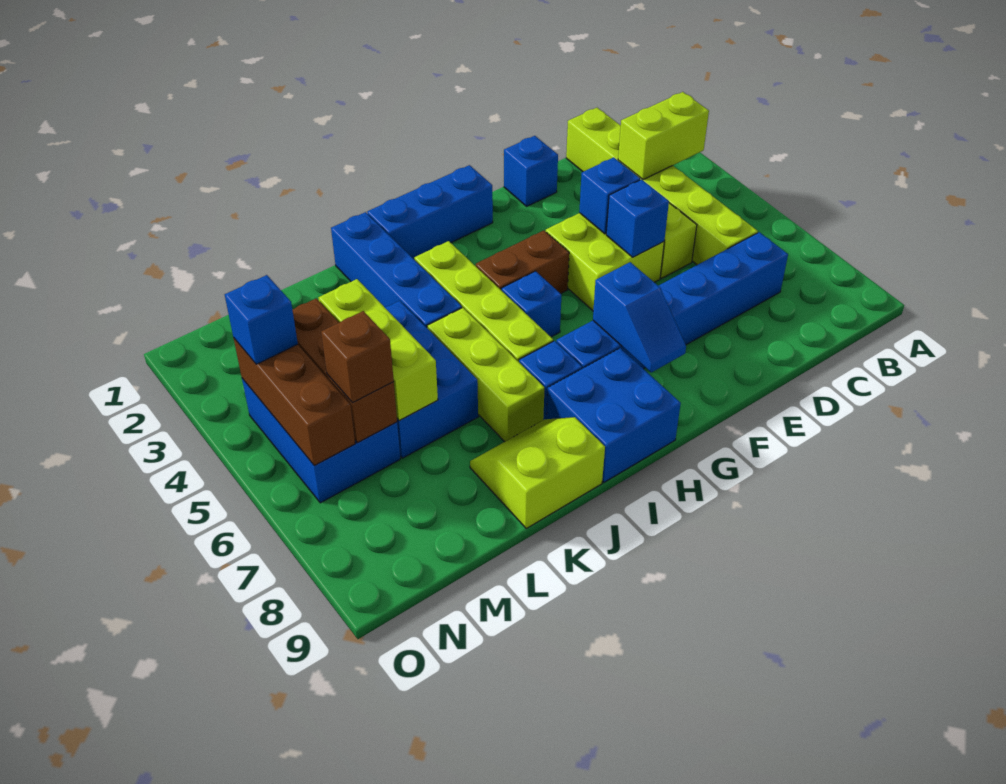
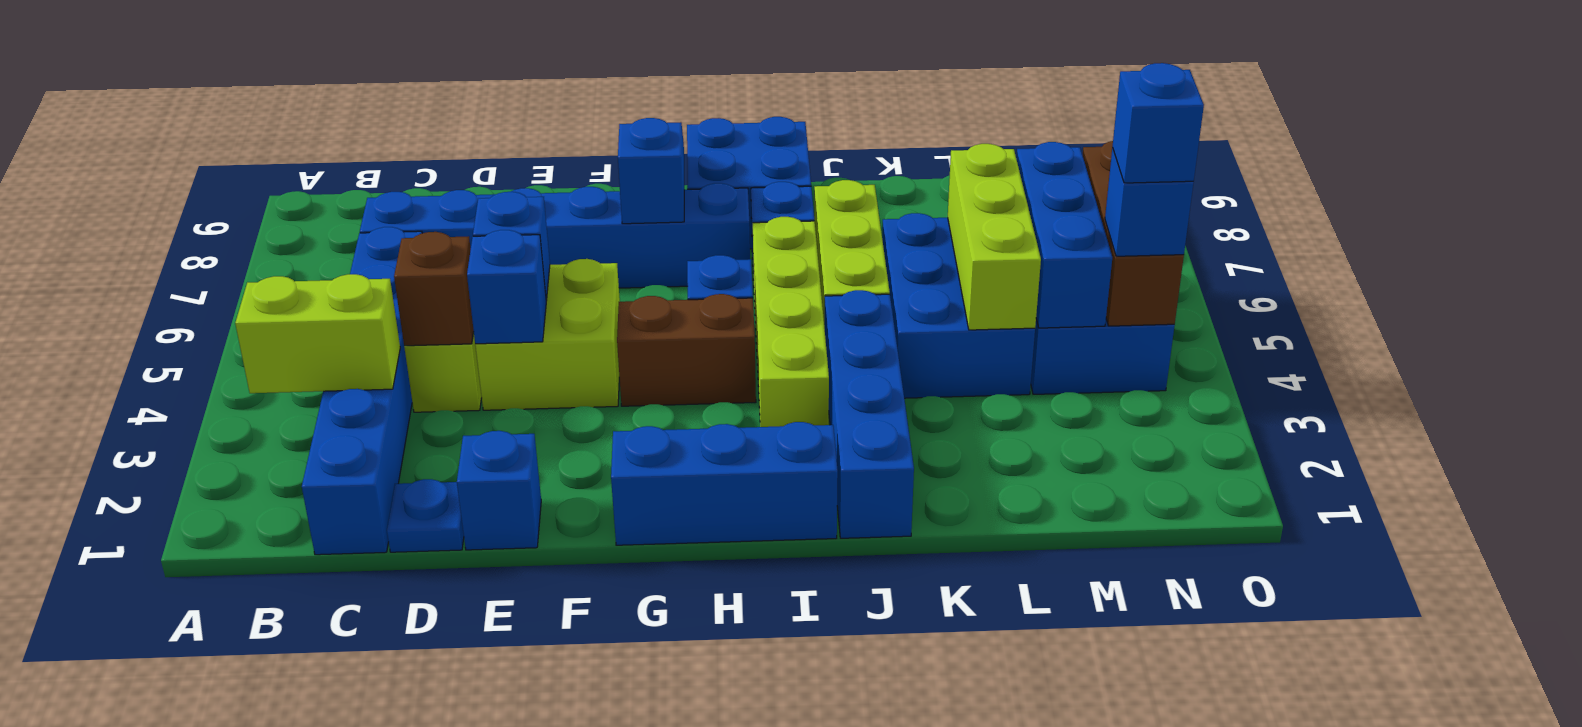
lime 1x6 brick [566,108,758,265] -> blue 1x6 brick [302,227,422,555]
none -> blue 1x1 plate [387,479,464,552]
lime 2x2 slope [470,417,605,528] -> none
brown 1x3 brick [292,298,397,443] -> blue 1x3 brick [1016,142,1112,328]
brown 1x1 brick [321,311,394,403] -> brown 1x1 brick moved to [394,232,474,346]
none -> blue 1x1 brick [1112,63,1204,183]

